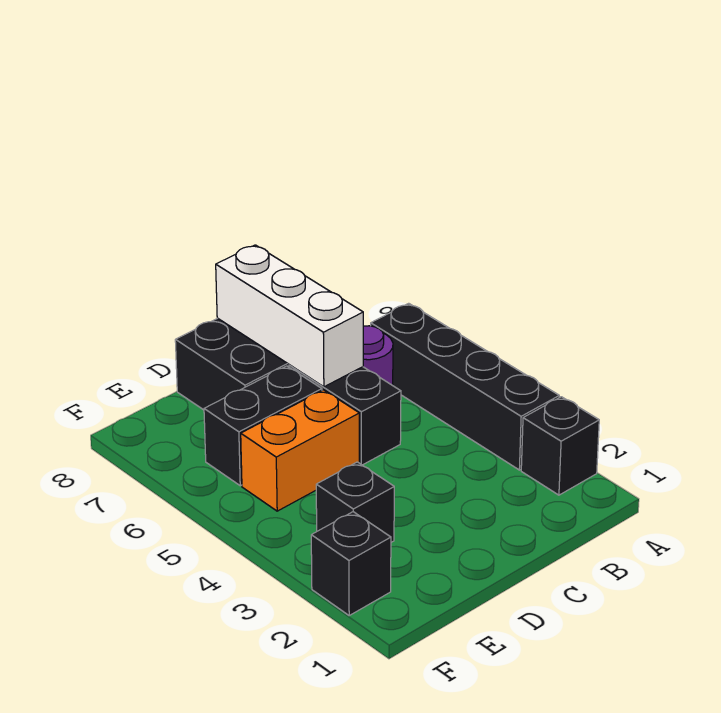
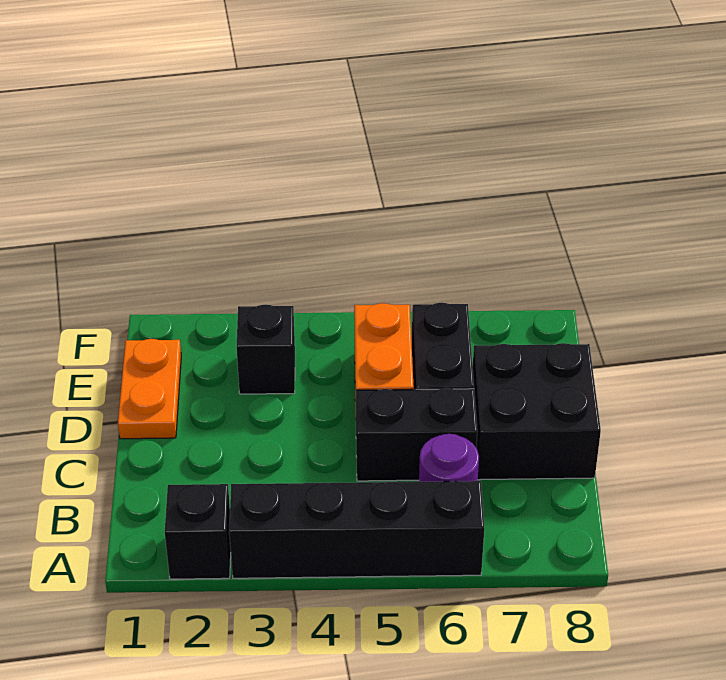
white 1x3 brick [216,245,363,387] -> none
none -> orange 1x2 plate [118,339,181,439]
black 1x1 brick [311,512,391,615] -> none

